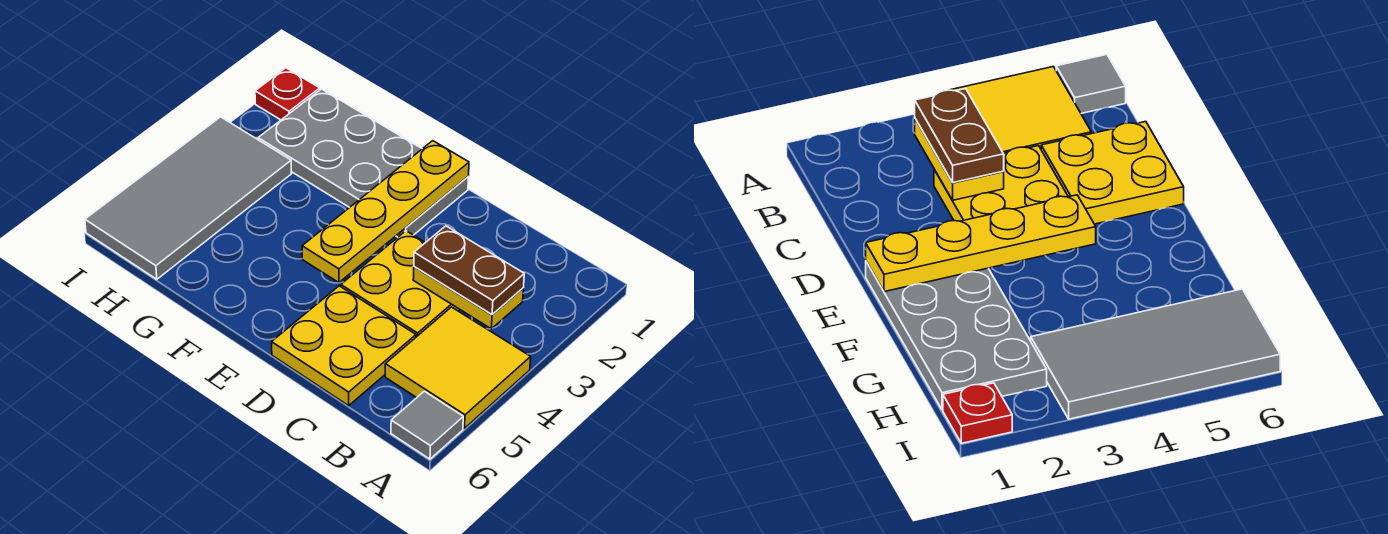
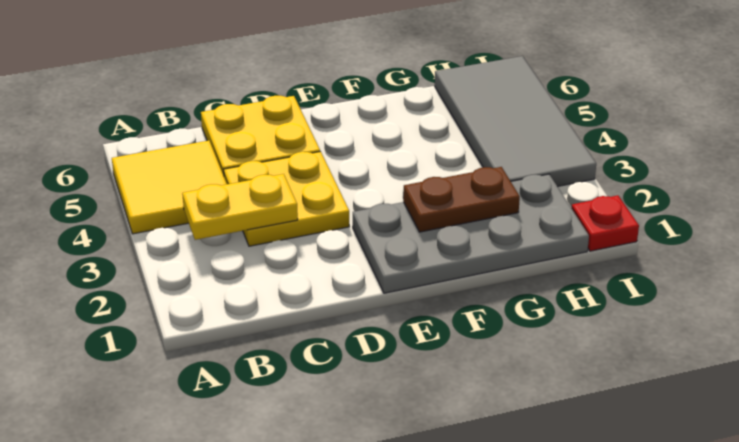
grey 1x1 tile [391,391,463,459] -> none
brown 1x2 plate [414,226,524,315] -> brown 1x2 plate moved to [403,167,520,232]
yellow 1x4 plate [302,141,469,283] -> none

